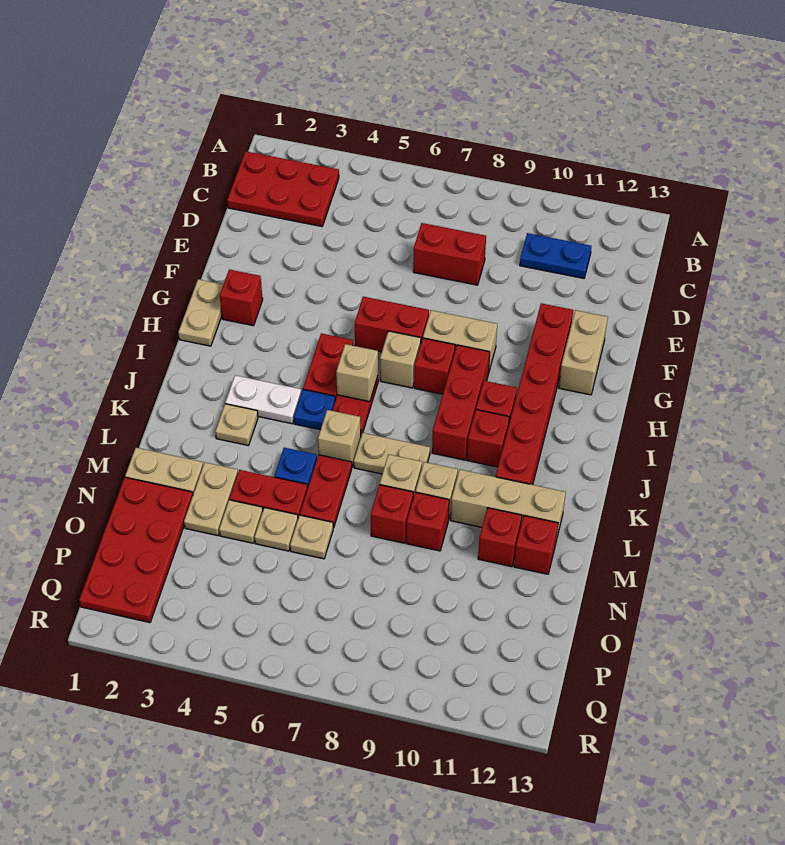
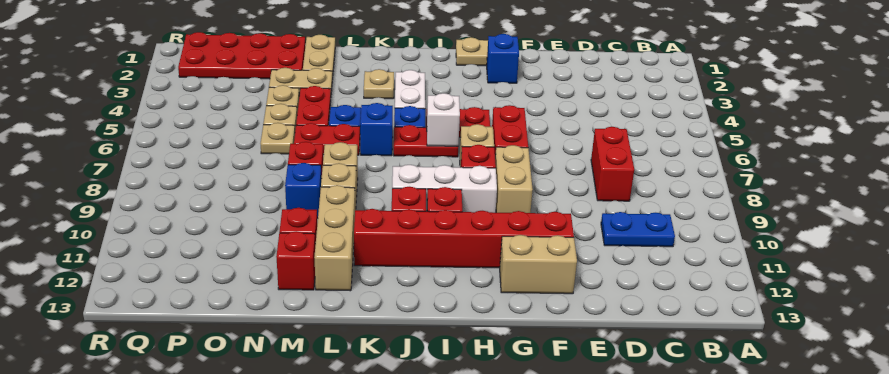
red 2x3 plate [227,151,339,227] -> none
blue 1x2 plate [520,233,592,278] -> blue 1x2 plate turned to [601,212,675,247]
red 1x1 brick [220,269,263,326] -> blue 1x1 brick [487,34,519,83]
red 1x3 brick [432,345,490,460] -> white 1x3 brick [392,165,497,213]
tan 1x1 brick [336,344,378,402] -> white 1x1 brick [427,93,460,146]
tan 1x1 brick [318,410,361,466] -> blue 1x1 brick [360,103,393,156]
tan 1x2 plate [354,433,430,474] -> none
red 1x1 brick [406,492,449,551] -> blue 1x1 brick [285,163,322,218]

